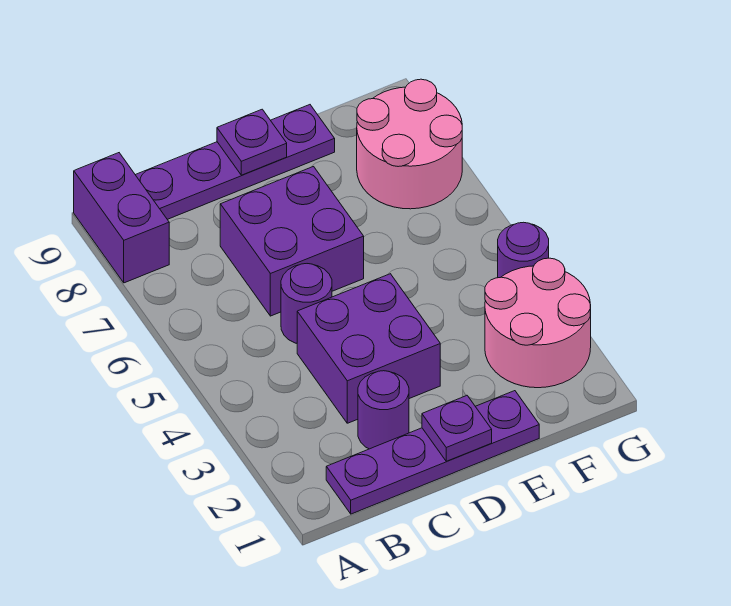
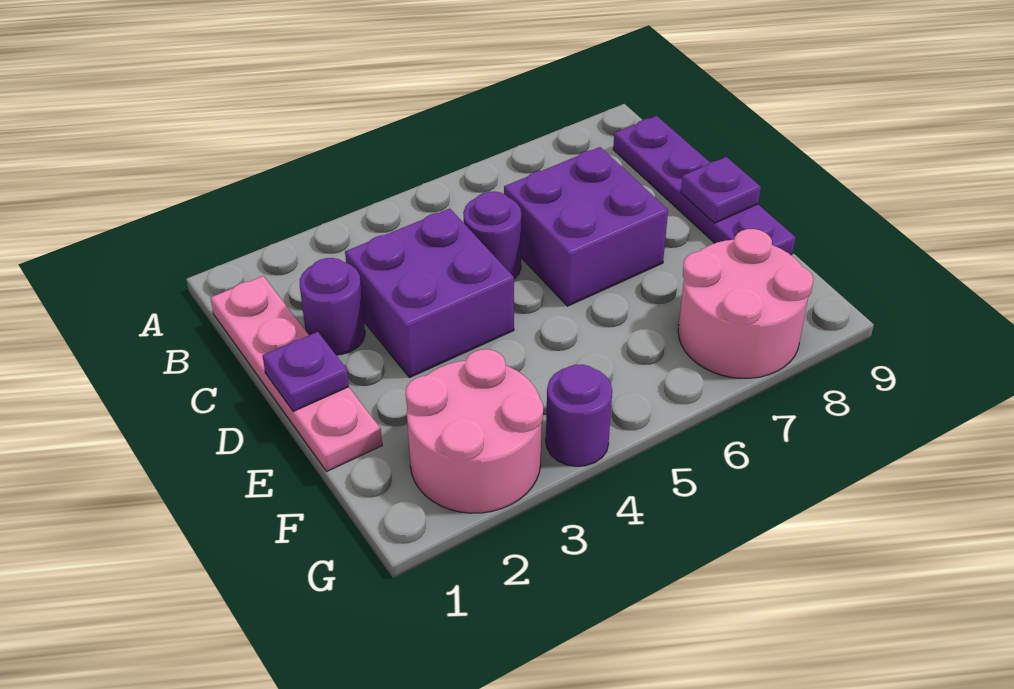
purple 1x2 brick [74,153,169,283] -> none
purple 1x4 plate [326,391,539,514] -> pink 1x4 plate [211,276,382,472]

